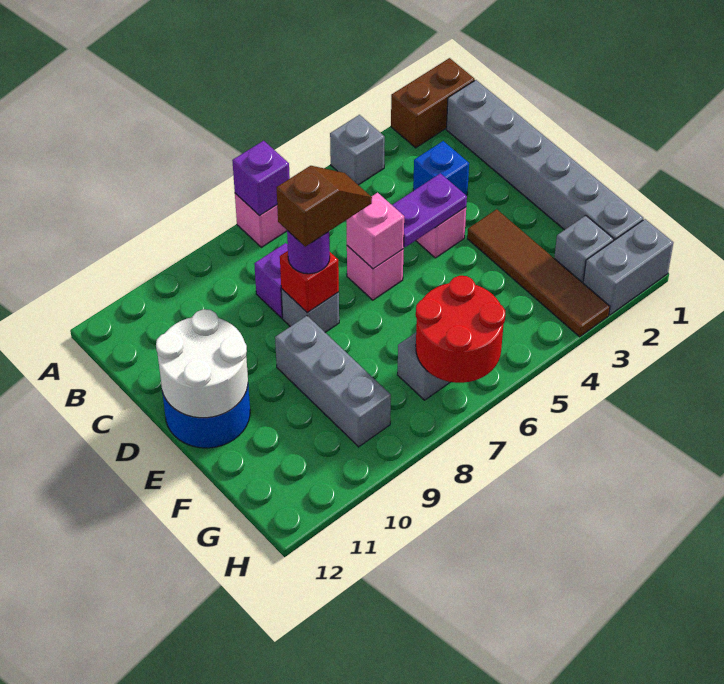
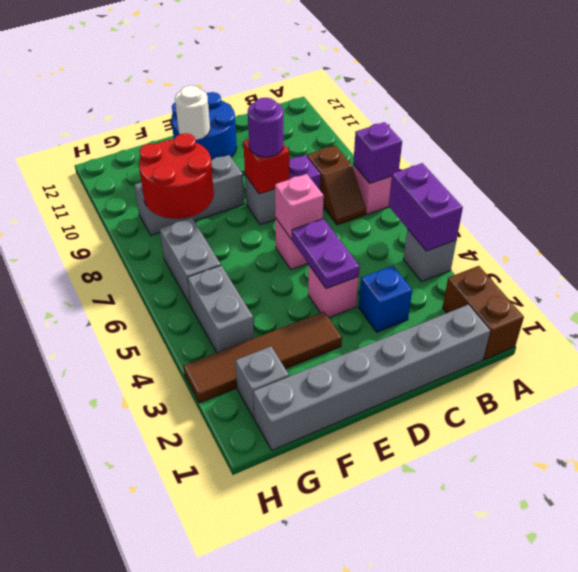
none -> purple 1x2 brick [389,163,463,251]
brown 1x2 slope [276,166,372,247] -> brown 1x2 slope moved to [307,145,366,225]
white 2x2 round brick [156,309,248,418] -> white 1x1 round brick [175,85,210,140]
red 2x2 round brick [416,276,505,383] -> red 2x2 round brick moved to [139,133,214,219]
grey 1x2 brick [583,219,673,315] -> grey 1x2 brick moved to [188,266,254,353]

